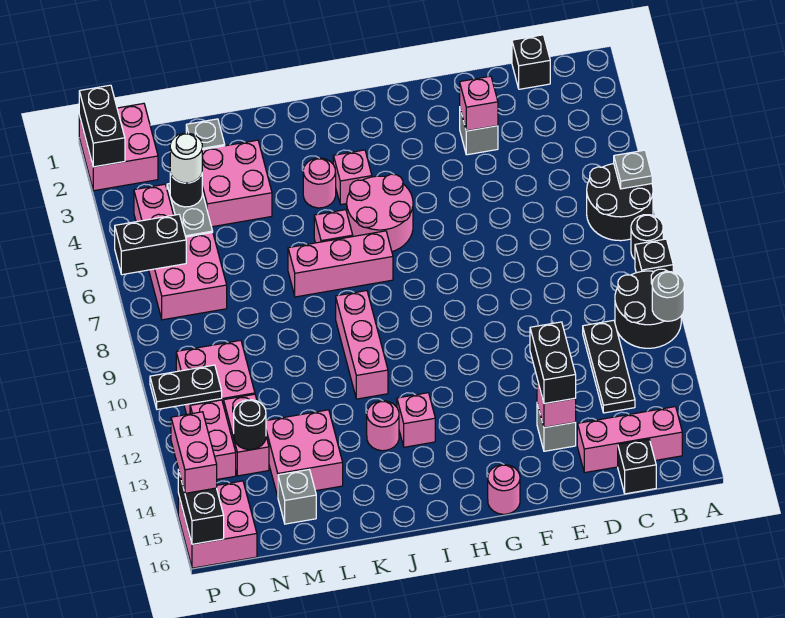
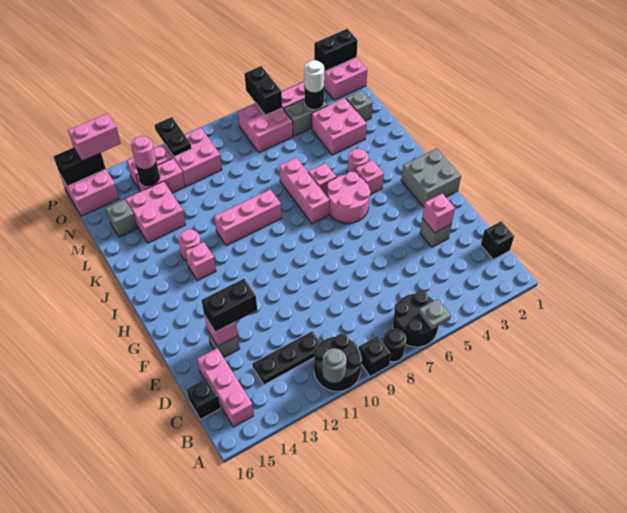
none -> grey 2x2 brick [401,148,461,207]
pink 1x1 round brick [488,465,520,514] -> pink 1x1 round brick moved to [131,136,156,169]

